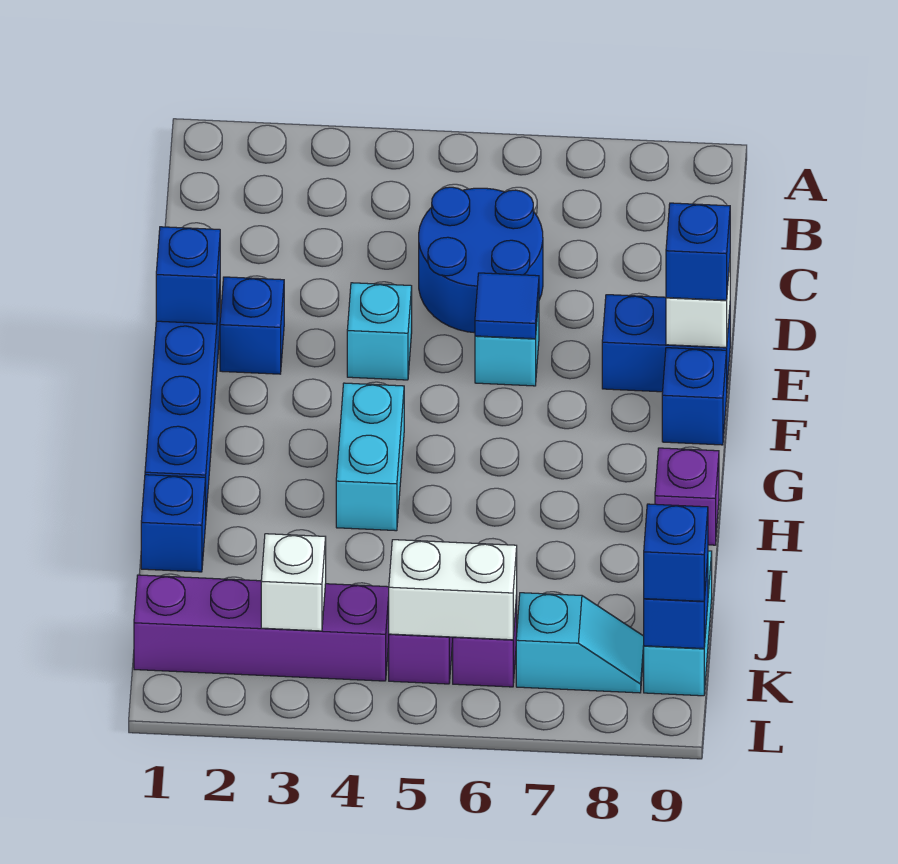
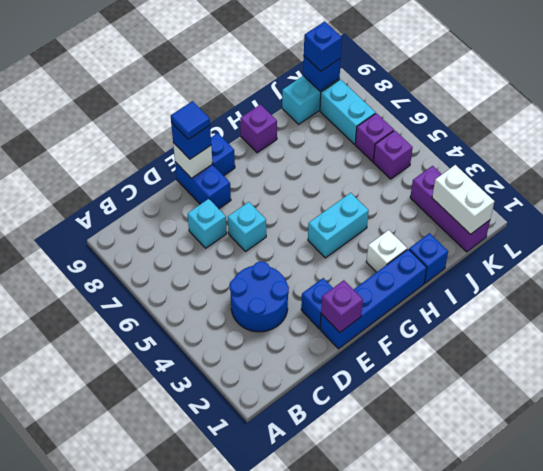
blue 2x2 round brick [419,187,543,333] -> blue 2x2 round brick moved to [230,261,289,332]
blue 1x1 brick [156,227,220,324] -> purple 1x1 brick [321,280,363,332]
cyan 1x1 brick [347,283,412,380] -> cyan 1x1 brick moved to [188,199,227,248]
blue 1x1 tile [475,273,539,339] -> blue 1x1 tile moved to [171,101,210,139]
purple 1x4 brick [134,575,389,681] -> purple 1x3 brick [410,166,490,252]
white 1x1 brick [261,534,326,631] -> white 1x1 brick moved to [366,230,407,272]
white 1x2 brick [389,540,517,640] -> white 1x2 brick moved to [432,165,494,234]
cyan 1x2 slope [516,593,644,693] -> cyan 1x2 brick [320,79,375,144]

